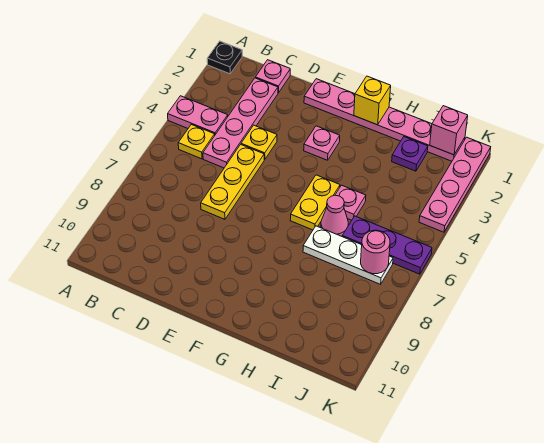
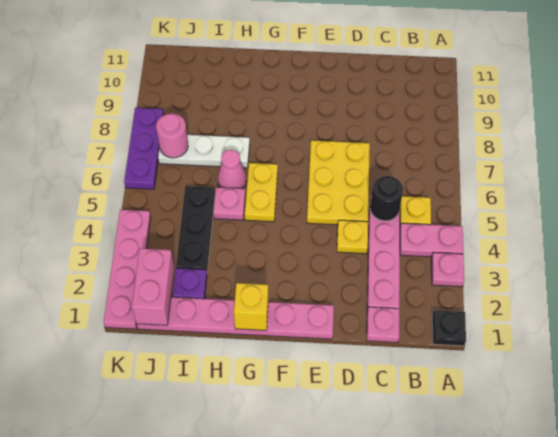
none -> black 1x1 round brick [370,176,403,221]
yellow 1x3 plate [201,144,264,219] -> yellow 2x3 plate [307,140,370,225]
pink 1x1 plate [304,126,340,160] -> pink 1x1 plate moved to [432,253,464,287]
none -> black 1x3 plate [176,186,215,271]
purple 1x3 plate [342,216,432,274] -> purple 1x3 plate turned to [124,108,164,189]
pink 1x1 brick [430,106,468,155] -> pink 1x2 brick [132,248,174,325]

